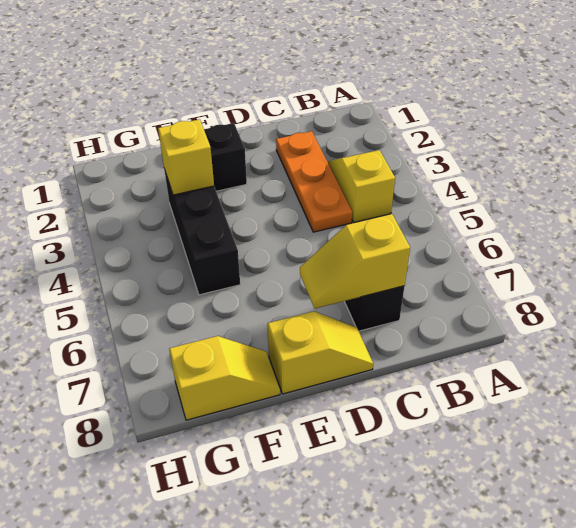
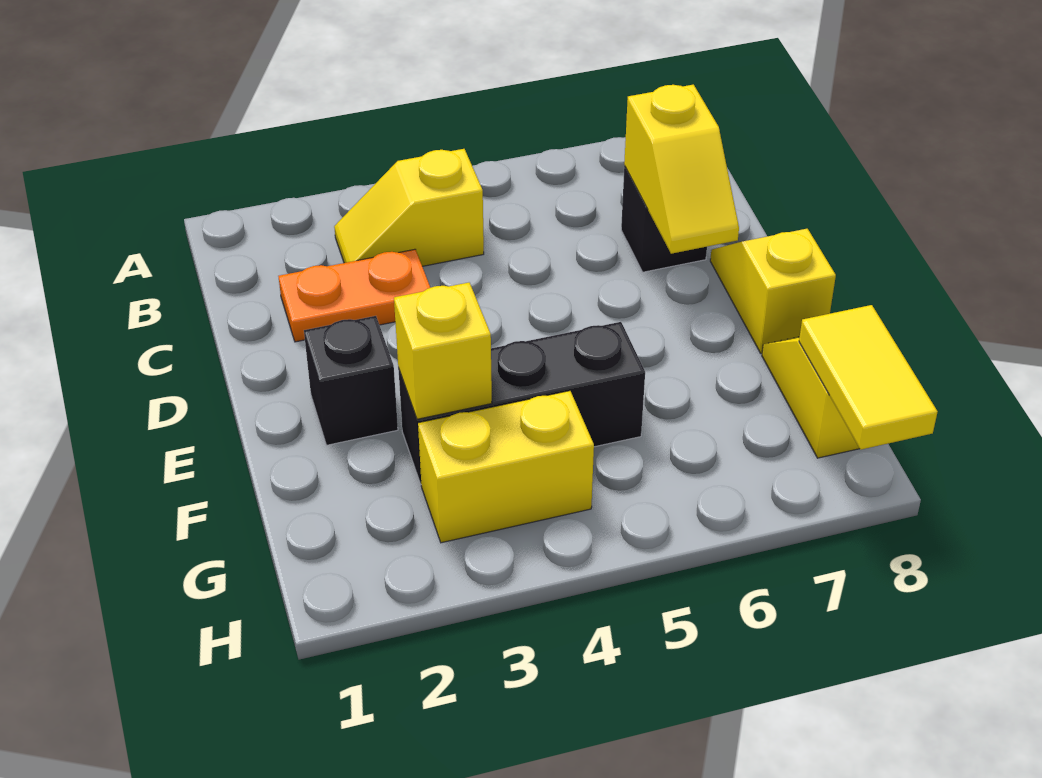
orange 1x3 plate [276,131,352,232] -> orange 1x2 plate [278,249,430,342]
none -> yellow 1x2 brick [418,391,594,543]
none -> yellow 1x2 tile [799,305,938,450]

